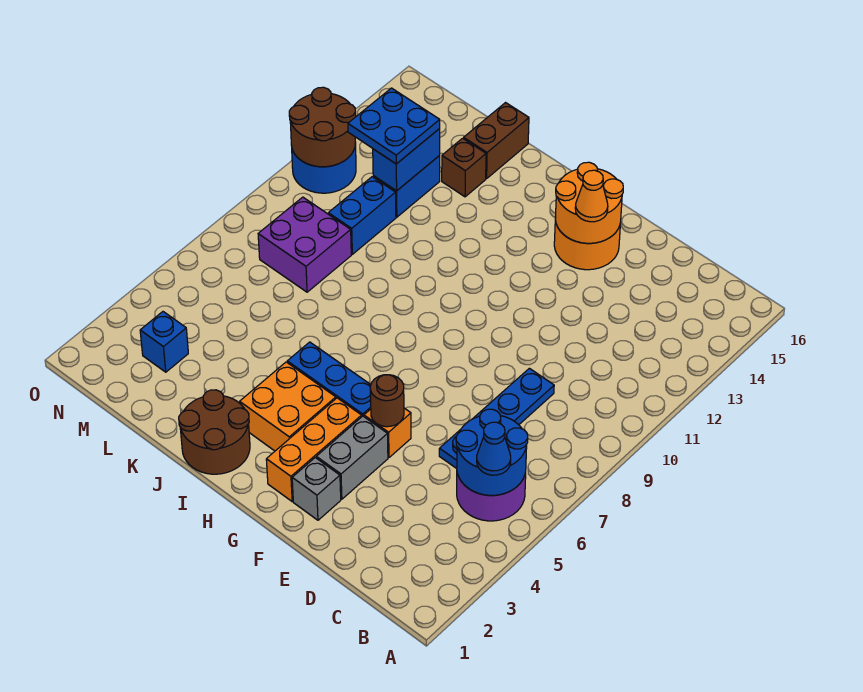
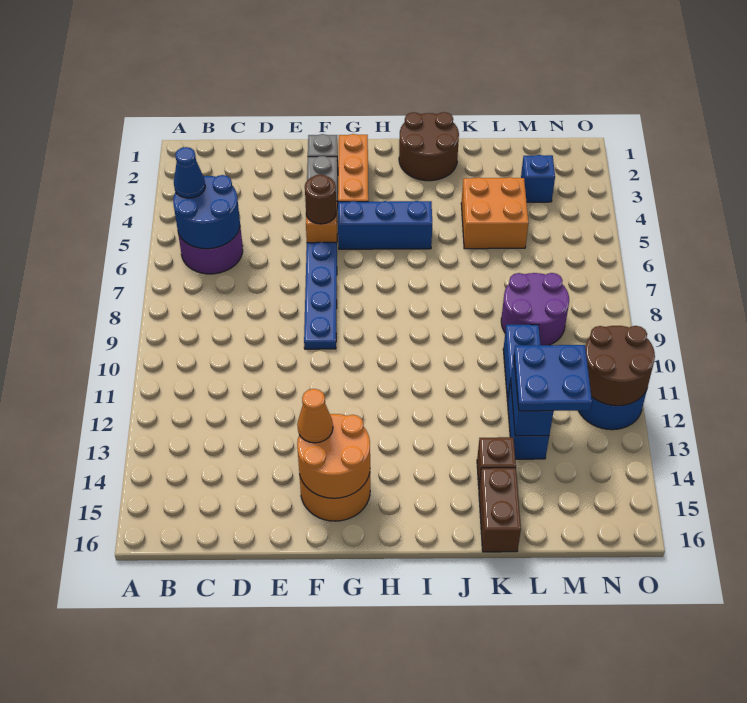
blue 1x4 plate [439,368,554,468] -> blue 1x4 plate moved to [304,242,337,349]
orange 2x2 brick [240,362,336,451] -> orange 2x2 brick moved to [461,177,529,249]
purple 2x2 brick [258,197,351,292] -> purple 2x2 round brick [501,273,569,345]

